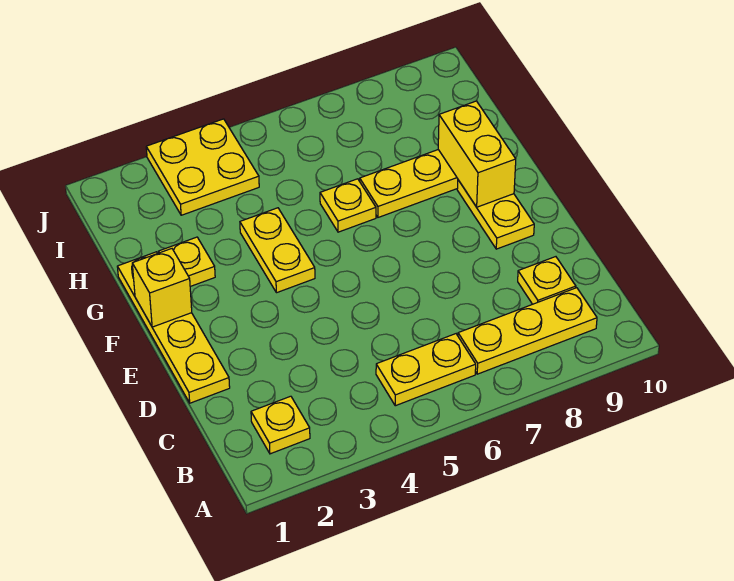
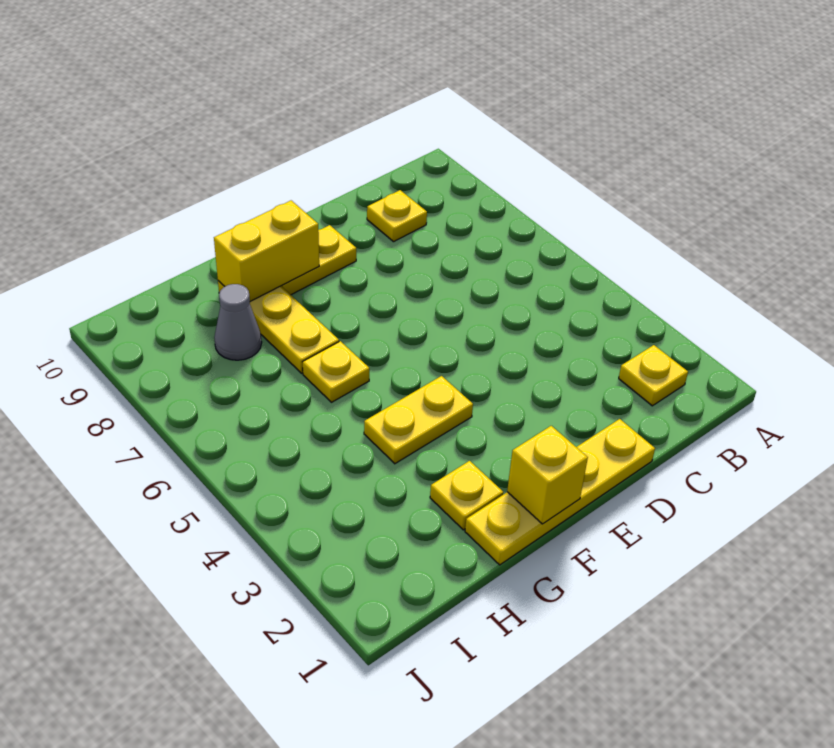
yellow 1x2 plate [376,334,476,406] -> none
yellow 1x3 plate [458,288,597,374] -> none
none -> grey 1x1 cone [214,284,262,360]
yellow 2x2 plate [146,119,259,215] -> none

